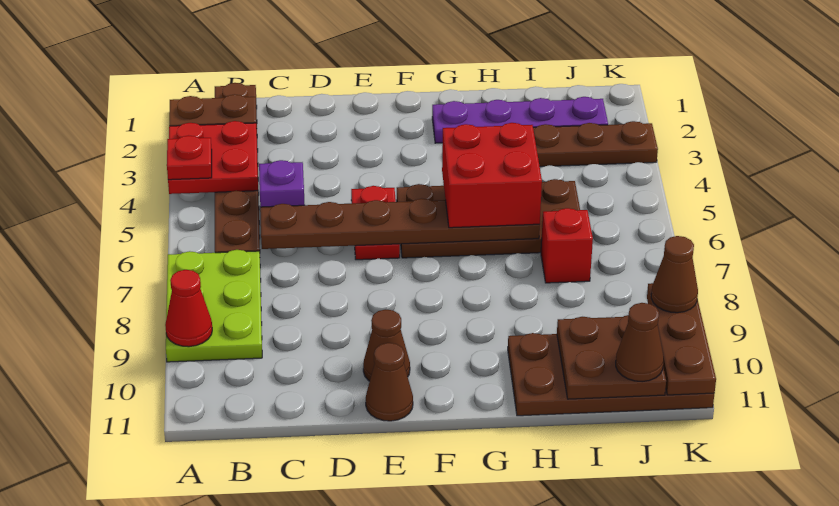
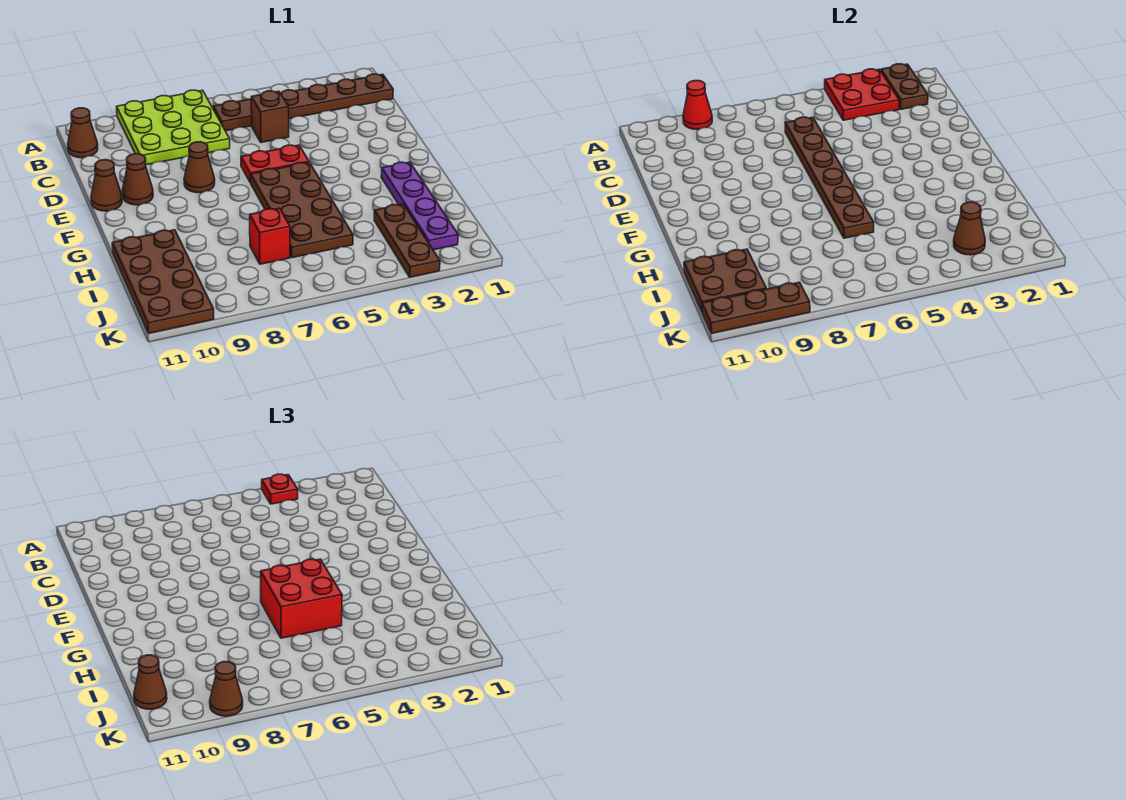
lime 2x3 plate [166,250,262,362] -> lime 3x3 plate [117,90,230,165]
none -> brown 1x1 cone [68,108,98,158]
purple 1x1 brick [259,160,305,207] -> brown 1x1 brick [251,91,289,142]
none -> brown 1x1 cone [184,142,215,193]
none -> brown 1x1 cone [954,202,985,255]

